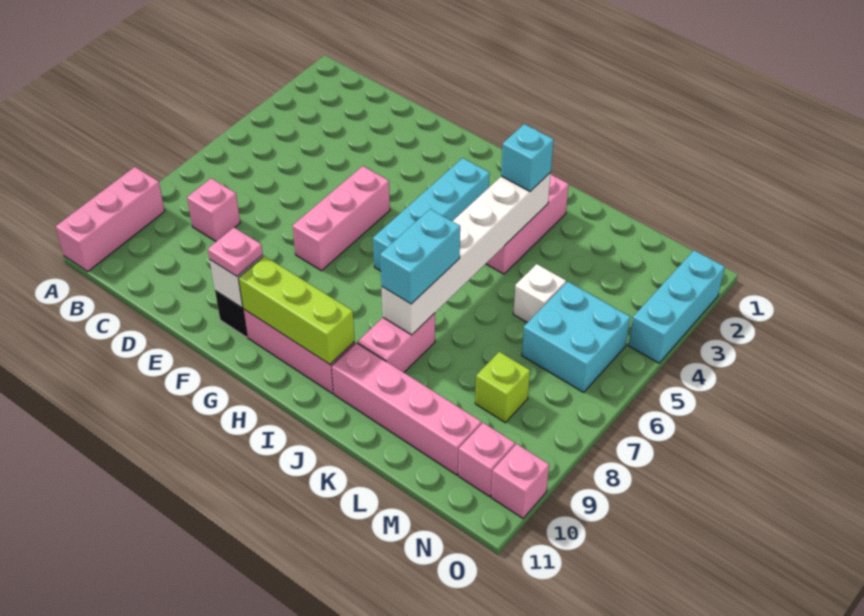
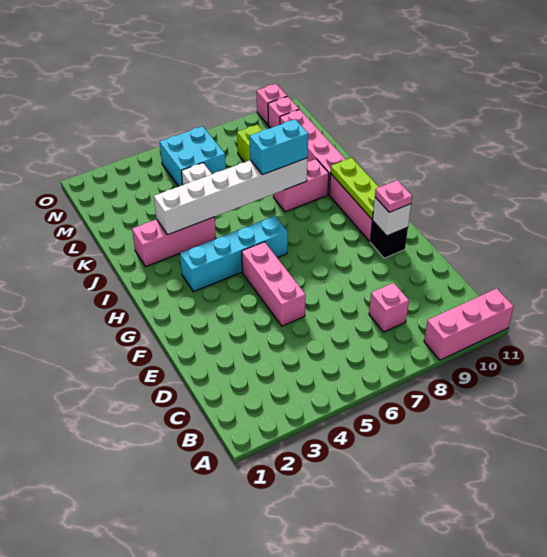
pink 1x3 brick [293,166,390,271] -> pink 1x3 brick turned to [242,242,306,326]
lime 1x3 brick [238,256,355,364] -> lime 1x3 plate [331,158,379,219]
cyan 1x1 brick [501,124,554,191] -> none
cyan 1x3 brick [628,250,725,363] -> none

